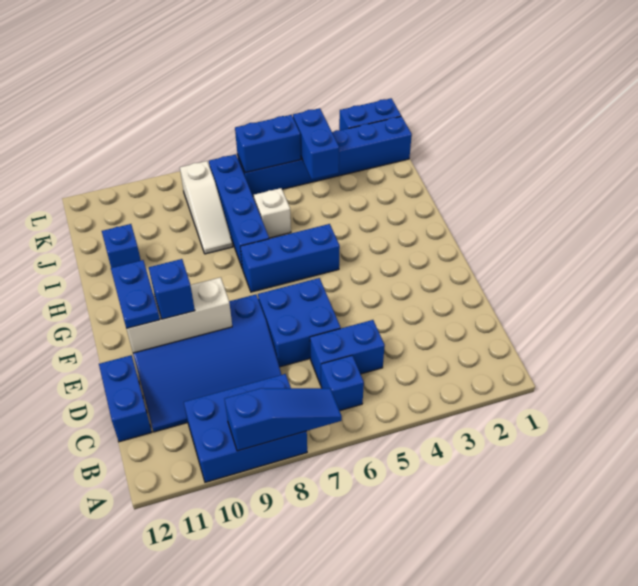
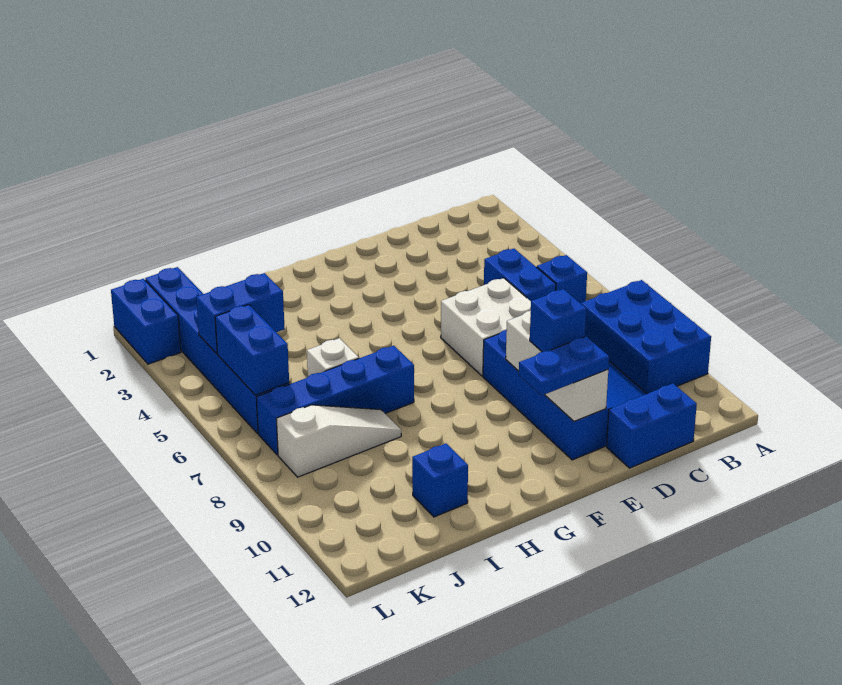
blue 1x3 slope [225,388,342,451] -> none
blue 2x2 brick [258,278,341,367] -> white 2x2 brick [441,278,531,376]
blue 1x3 brick [240,224,340,292] -> none

